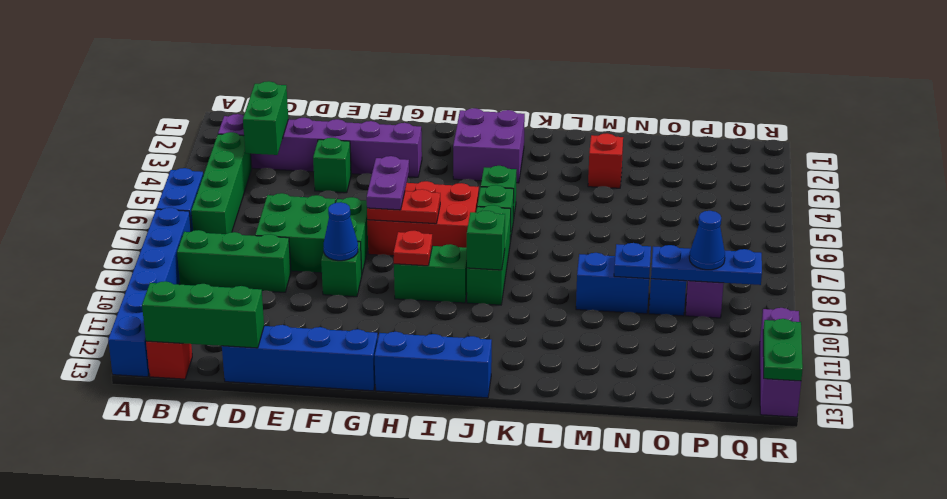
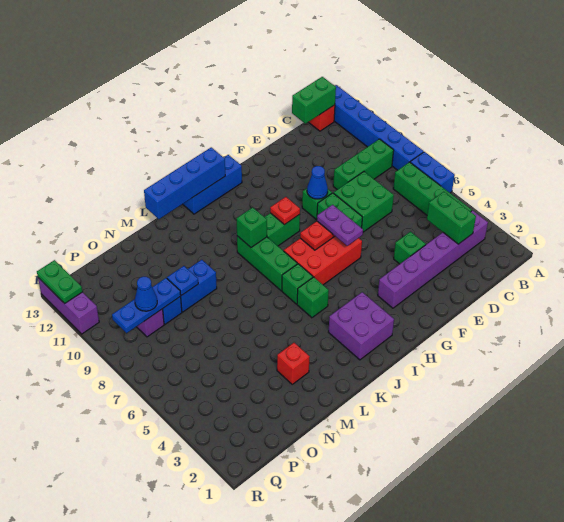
green 1x3 brick [142,281,264,348] -> green 1x2 brick [292,77,336,124]
blue 1x4 brick [222,325,378,391] -> blue 1x4 brick moved to [144,147,225,219]

